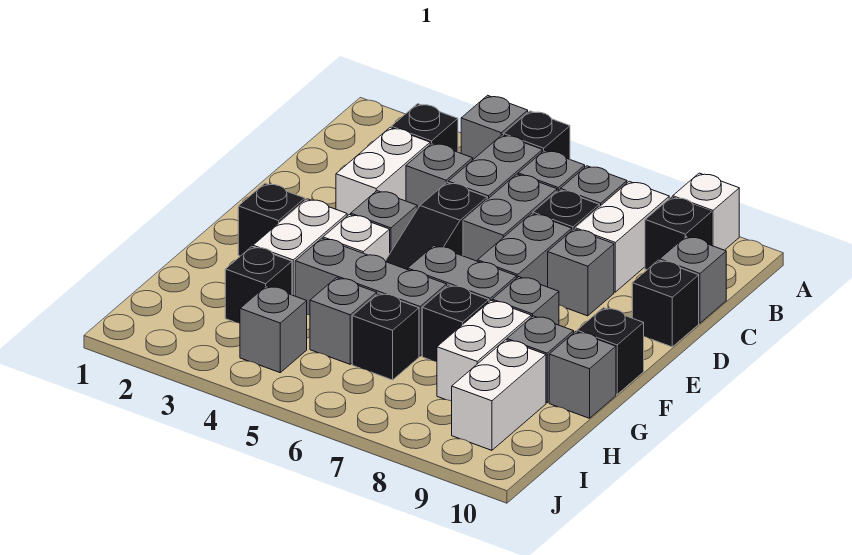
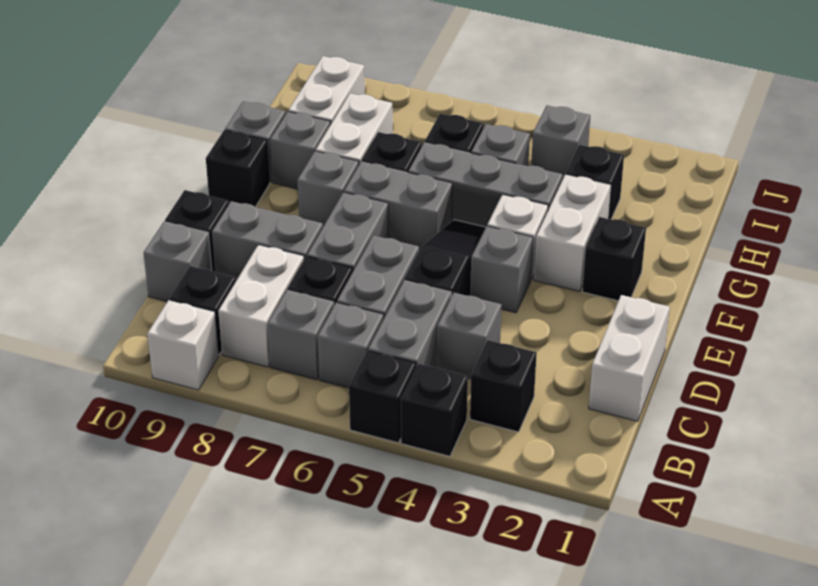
grey 1x1 brick [461,95,528,159] -> black 1x1 brick [401,364,468,456]
white 1x2 brick [336,128,430,216] -> white 1x2 brick moved to [589,295,670,421]
grey 1x1 brick [548,229,614,316] -> grey 1x2 brick [212,201,323,280]

